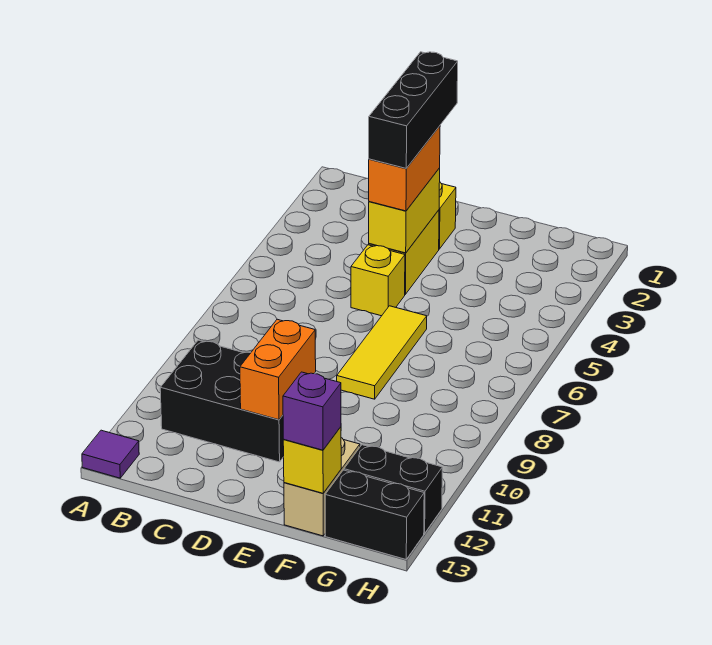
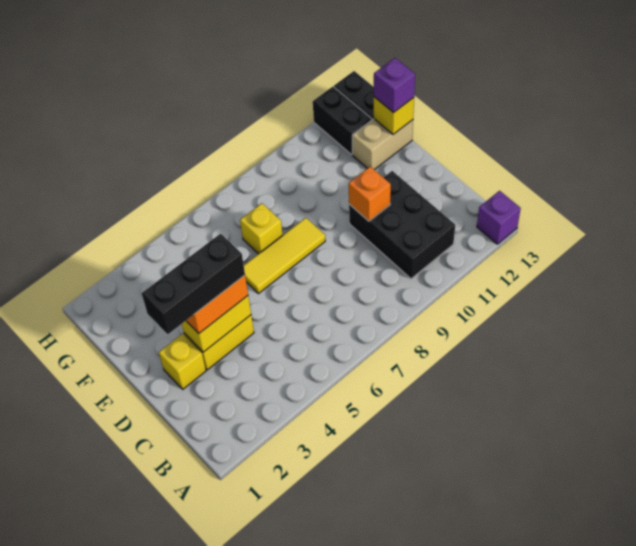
purple 1x1 tile [82,430,139,478] -> purple 1x1 brick [477,191,521,244]
yellow 1x1 brick [351,245,405,316] -> yellow 1x1 brick moved to [240,203,283,254]
orange 1x2 brick [240,319,316,420] -> orange 1x1 brick [349,167,391,221]

